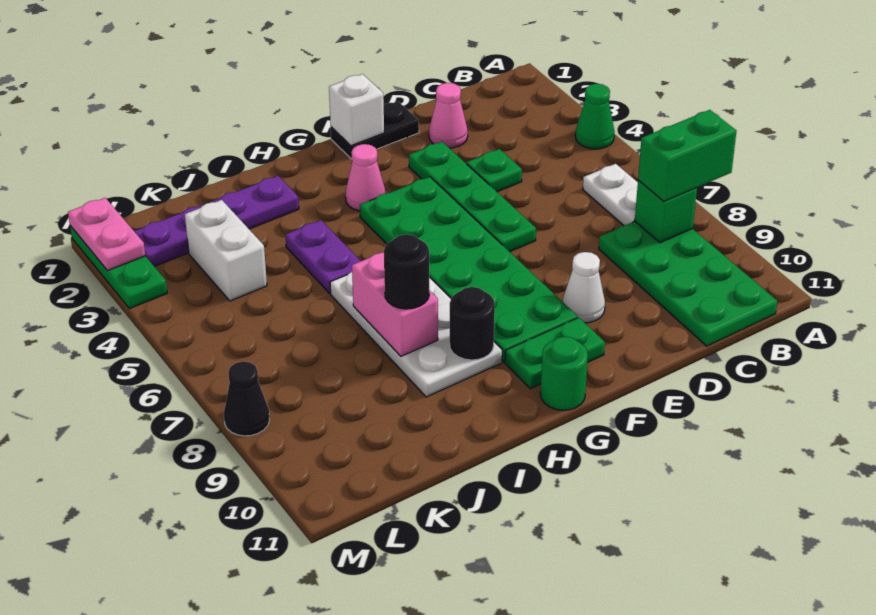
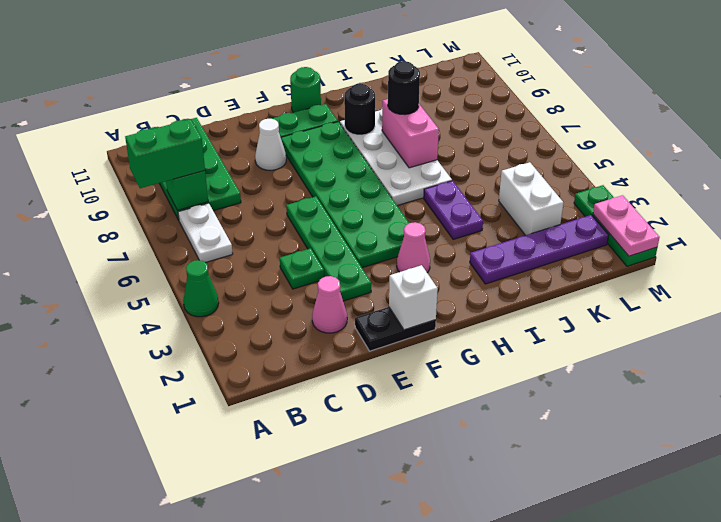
black 1x1 cone [224,361,270,436] -> none

